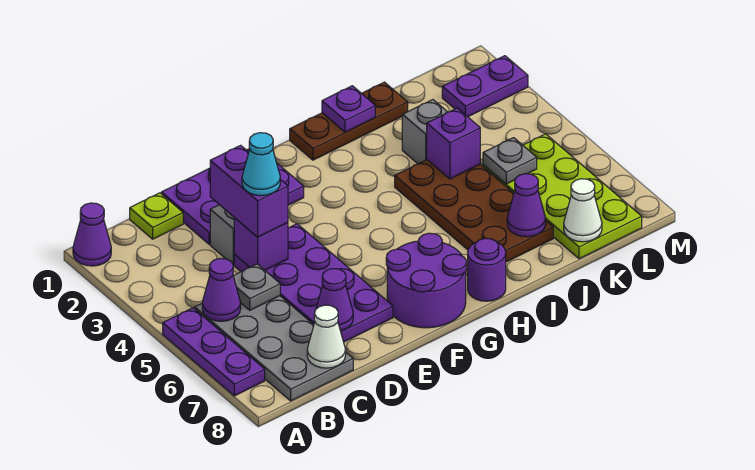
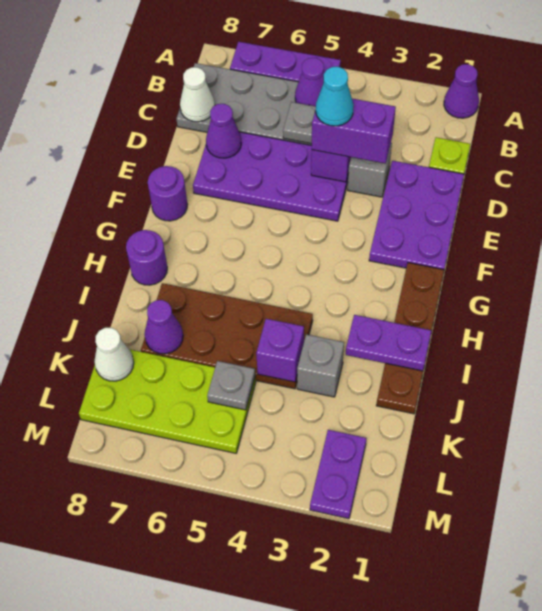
purple 2x2 round brick [386,233,467,328] -> purple 1x1 round brick [148,166,187,221]
brown 1x3 plate [290,82,408,160] -> brown 1x4 plate [376,263,444,414]
purple 1x1 plate [322,86,375,132] -> purple 1x2 plate [346,315,431,371]

